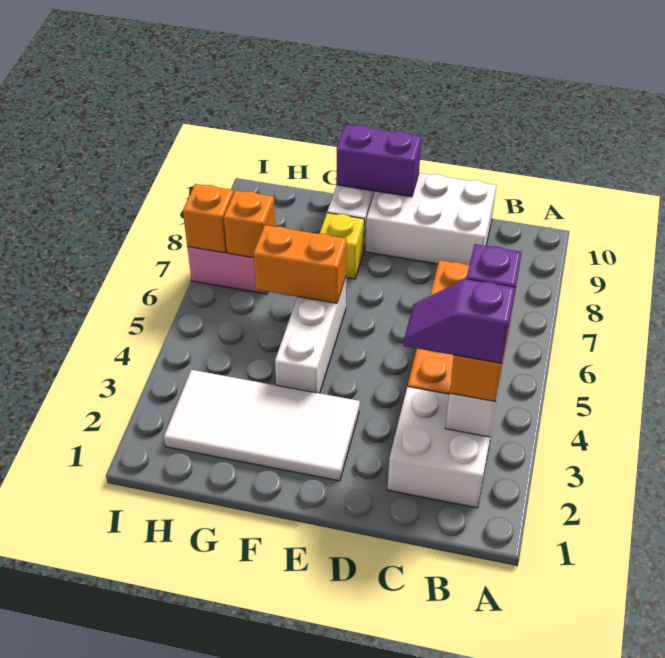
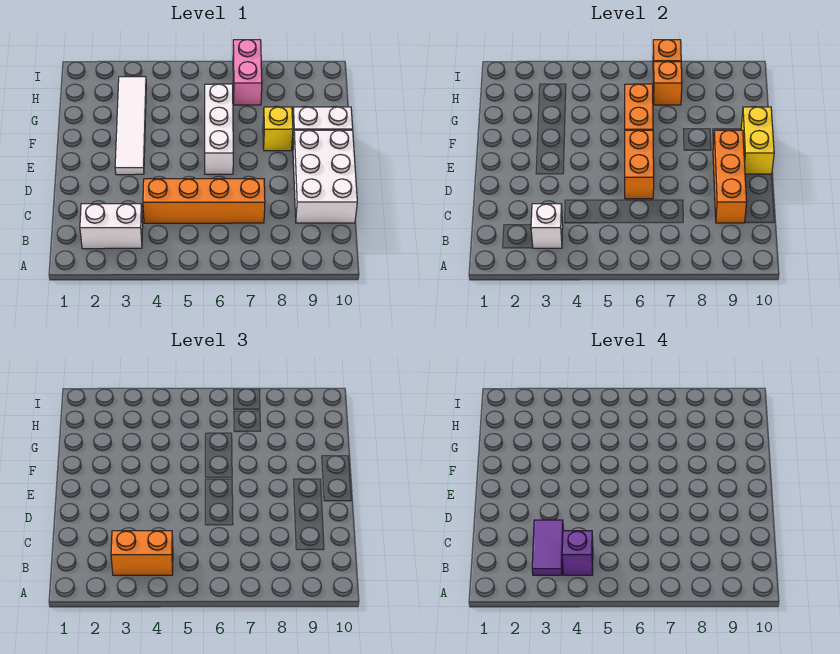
white 2x2 brick [388,387,495,508] -> white 1x2 brick [80,204,143,249]
purple 1x2 slope [404,279,515,363] -> purple 1x2 tile [532,520,563,575]
none -> orange 1x3 brick [713,130,747,223]
none -> orange 1x2 brick [625,130,654,199]
white 2x4 tile [164,370,360,481] -> white 1x4 tile [115,77,146,175]
purple 1x2 brick [336,125,421,197] -> yellow 1x2 brick [741,107,774,174]
white 1x3 brick [275,277,346,393] -> white 1x3 brick turned to [205,84,233,174]

